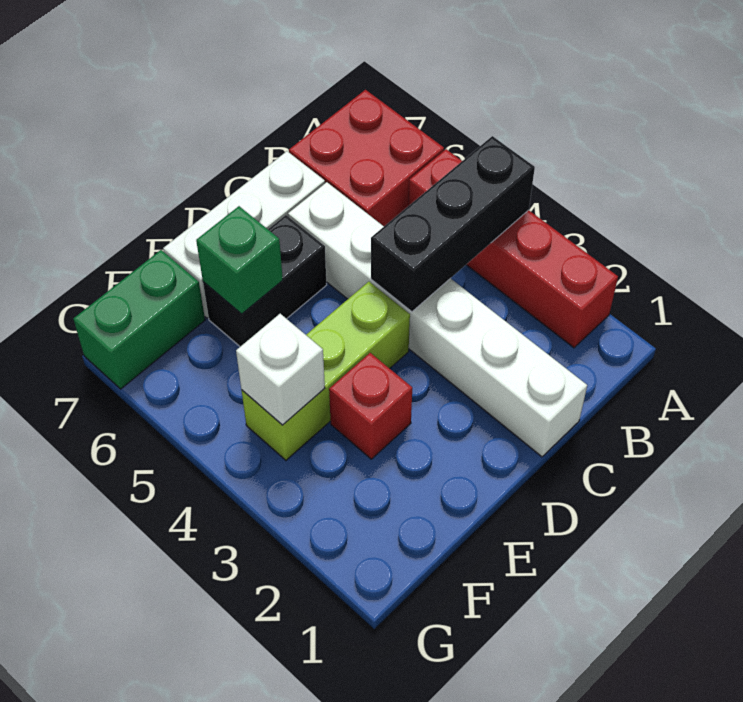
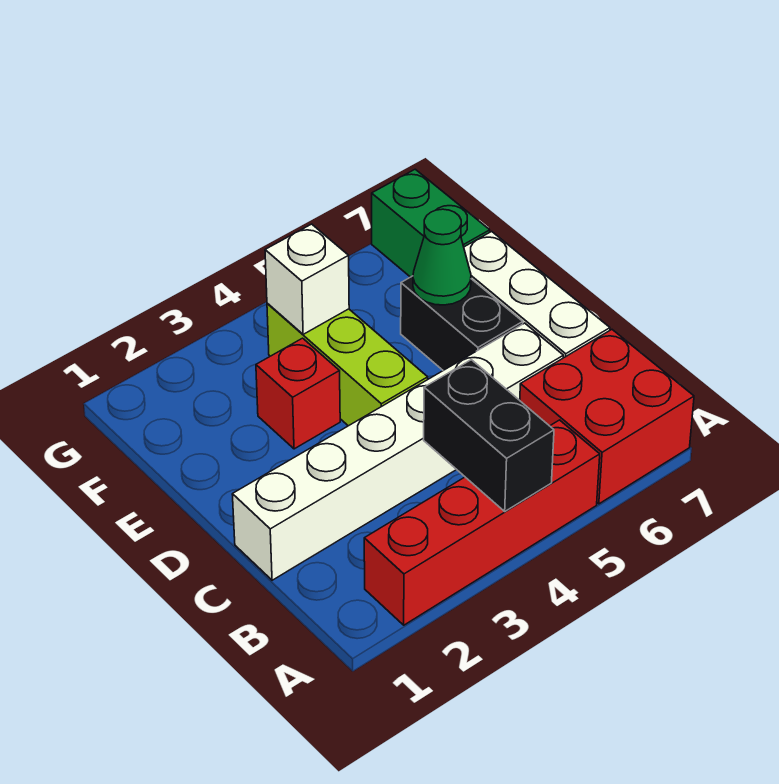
black 1x3 brick [371,136,535,312] -> black 1x2 brick [424,360,554,511]
green 1x1 brick [196,206,283,314] -> green 1x1 cone [413,209,471,305]

